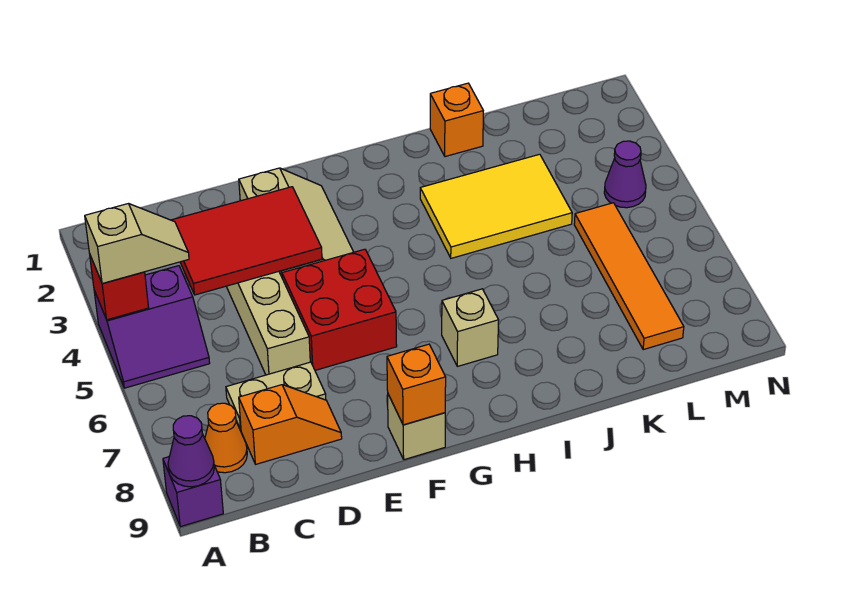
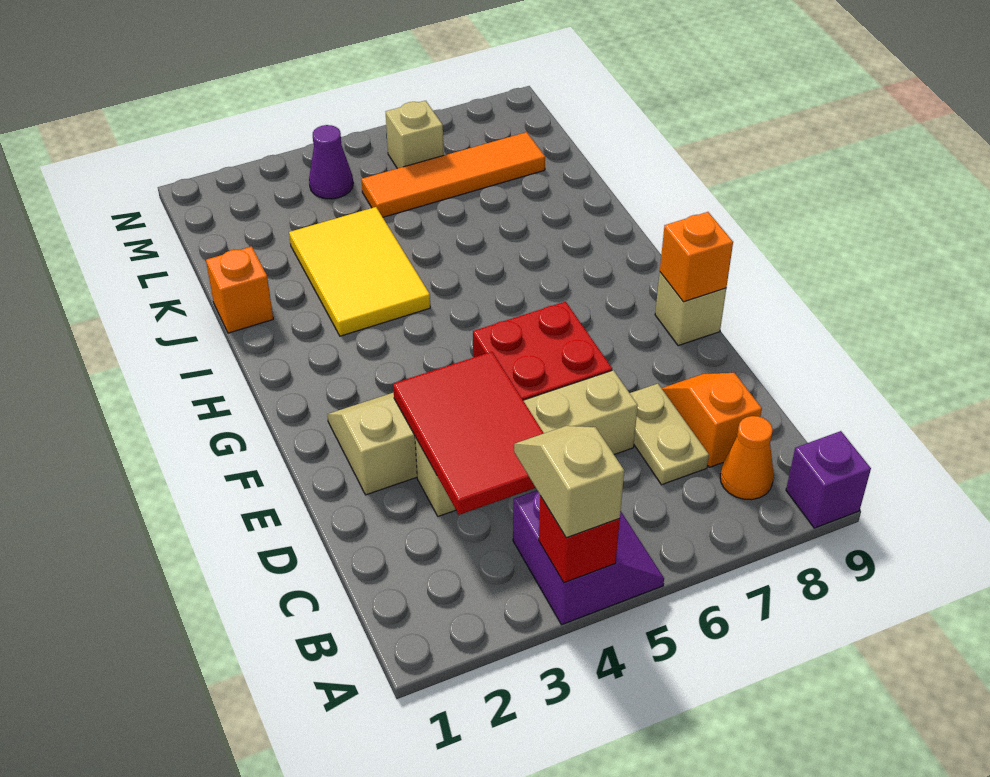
purple 1x1 cone [168,416,214,487] -> none
tan 1x1 brick [442,289,499,366] -> tan 1x1 brick moved to [386,101,444,169]

